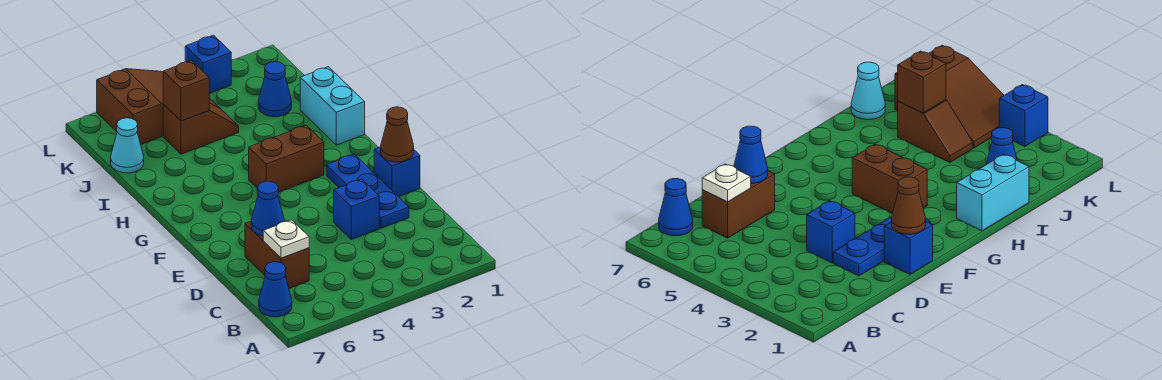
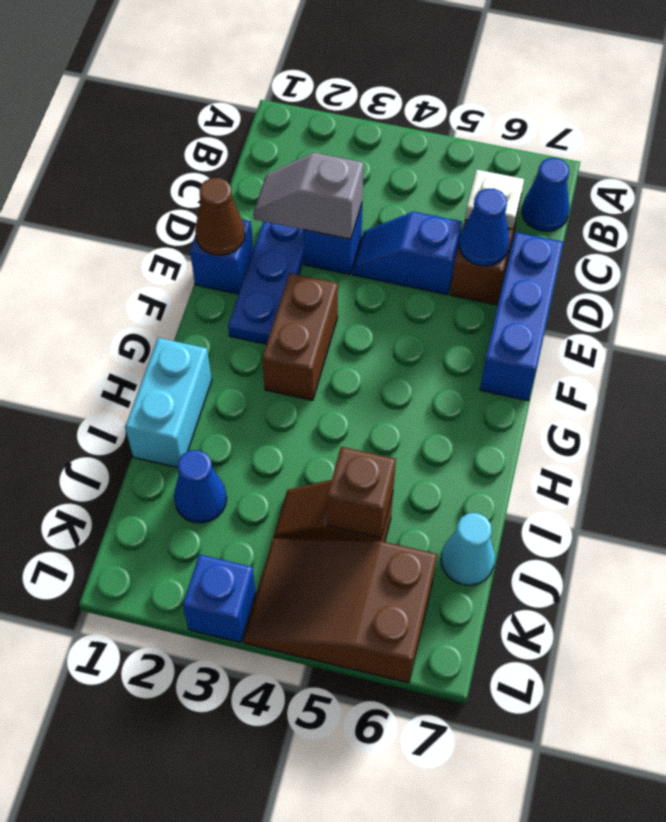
none -> grey 1x2 slope [253,153,364,239]
none -> blue 1x2 slope [353,212,462,295]
none -> blue 1x3 brick [480,232,563,401]
brown 1x2 brick [249,125,324,192] -> brown 1x2 brick turned to [262,273,338,400]

